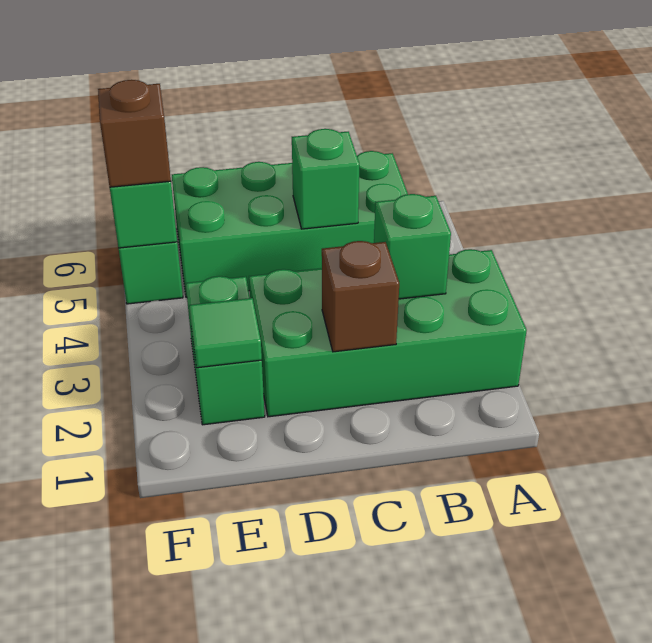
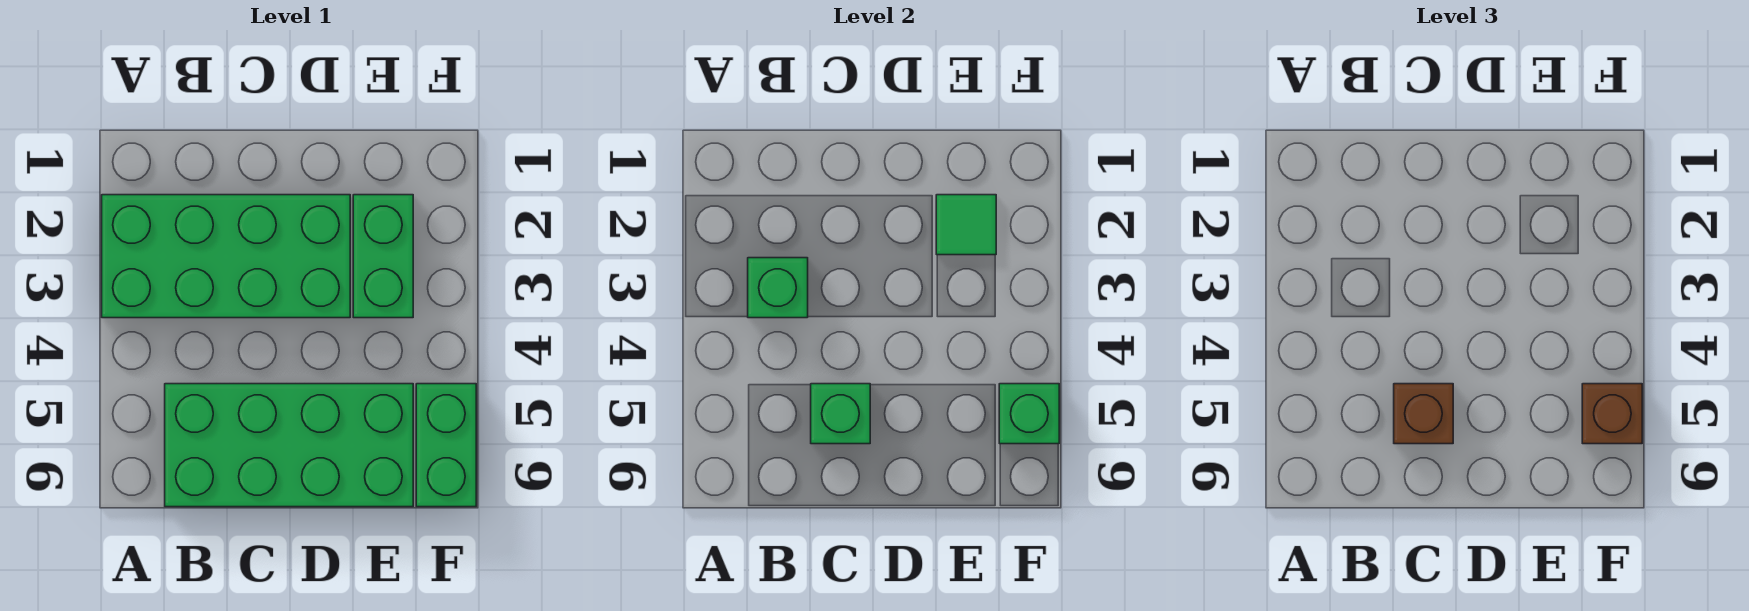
brown 1x1 brick [322,241,399,352] -> brown 1x1 brick moved to [1394,384,1453,444]

